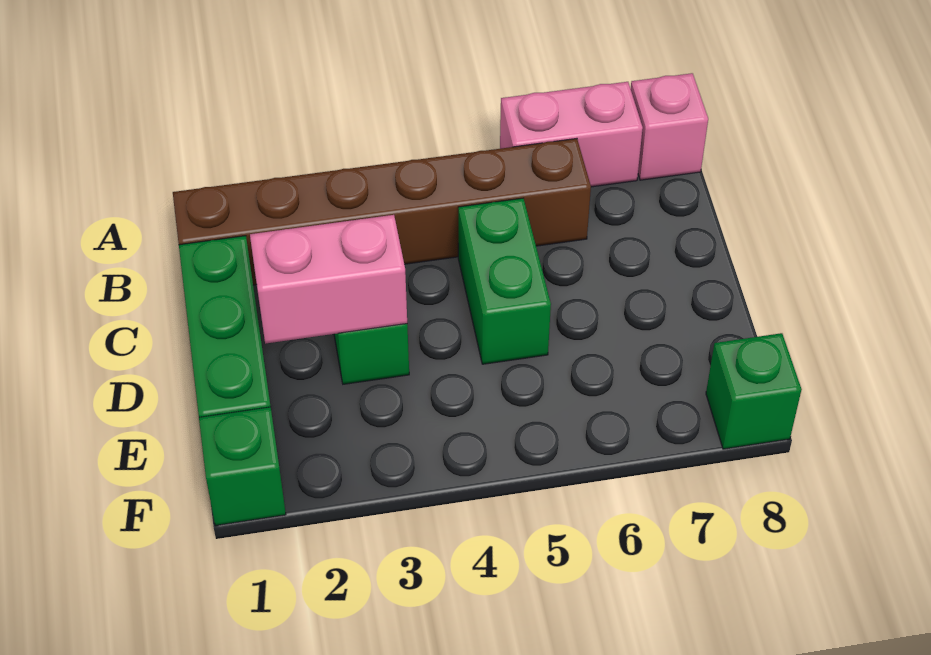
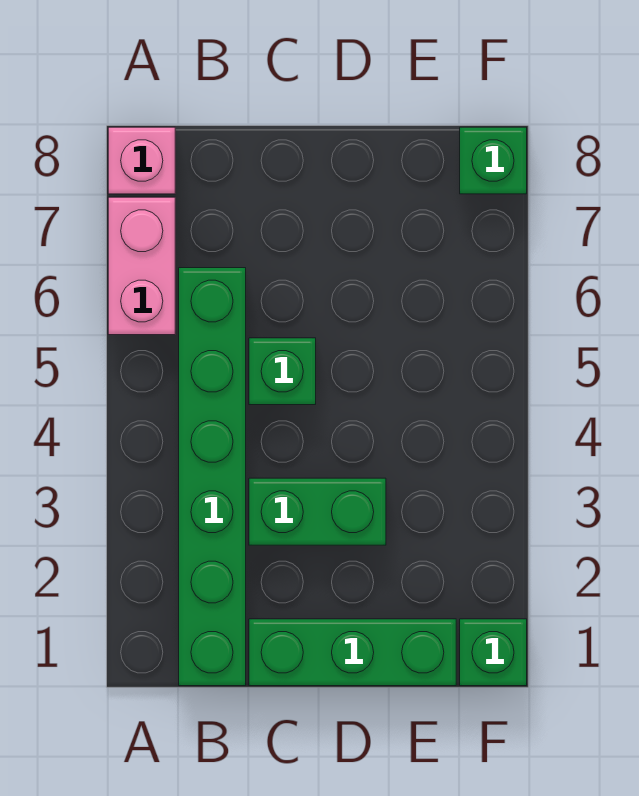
brown 1x6 brick [173,139,591,285] -> green 1x6 brick [179,268,246,686]
green 1x2 brick [458,198,551,364] -> green 1x1 brick [249,338,316,405]
pink 1x2 brick [250,215,407,344] -> none

